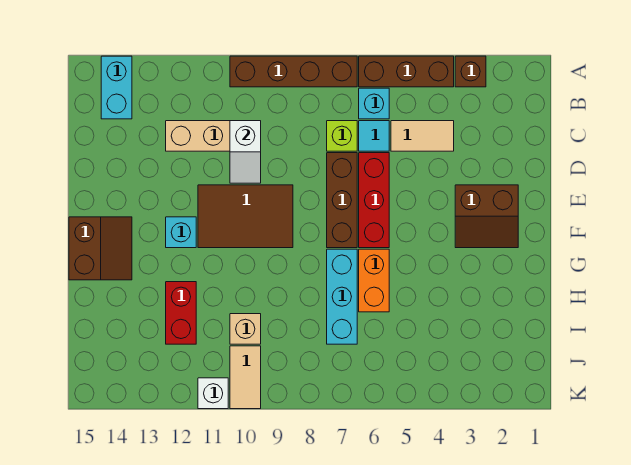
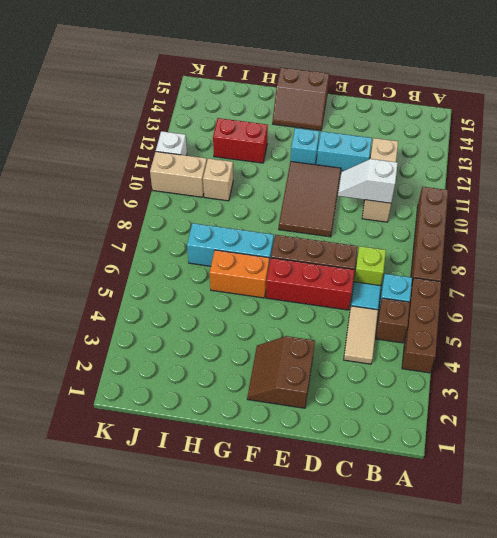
brown 1x1 brick [455,56,486,87] -> brown 1x1 brick moved to [376,298,410,343]
cyan 1x2 brick [101,56,132,119] -> cyan 1x2 brick moved to [316,131,372,173]
tan 1x2 tile [230,346,261,409] -> tan 1x2 brick [150,152,207,197]

